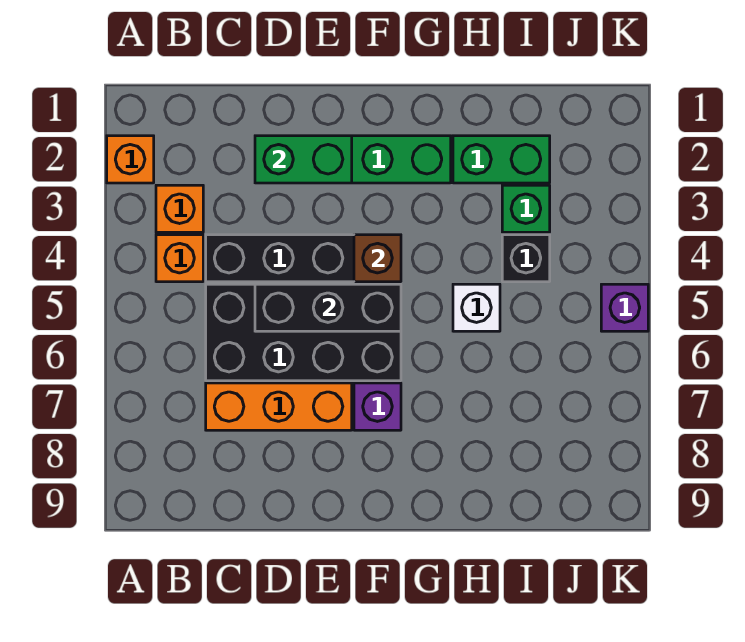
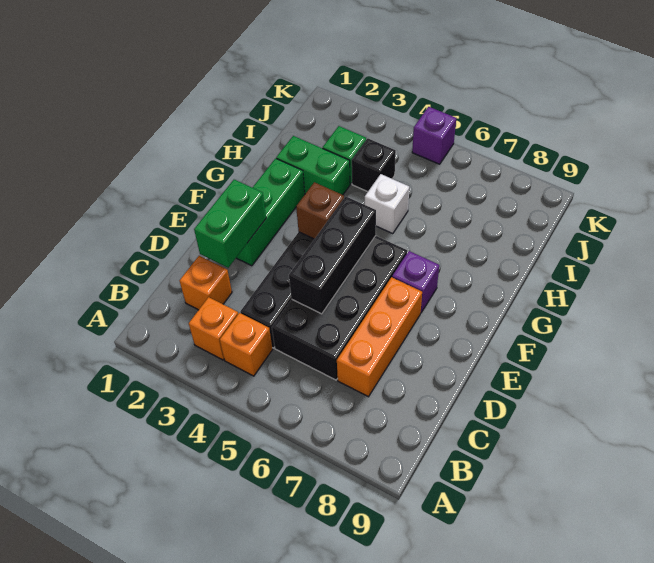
orange 1x1 brick [107,136,154,183] -> orange 1x1 brick moved to [180,256,232,310]
green 1x2 brick [453,136,550,183] -> green 1x2 brick turned to [276,136,350,195]

